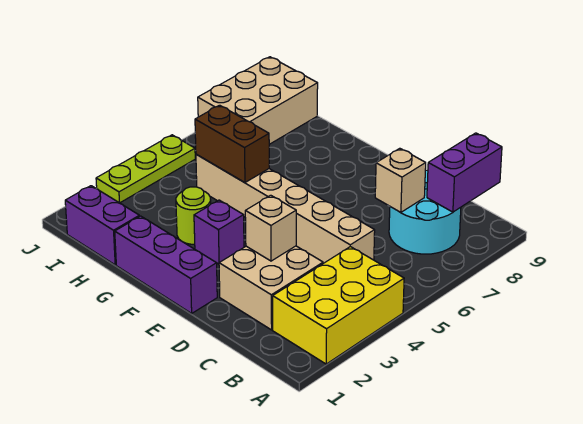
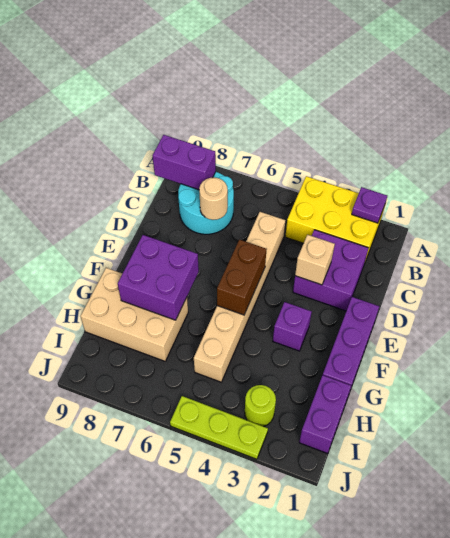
none -> purple 1x1 plate [352,187,387,223]
tan 2x2 brick [219,246,323,330] -> purple 2x2 brick [293,230,369,311]
tan 1x1 brick [375,148,426,212] -> tan 1x1 round brick [199,177,228,220]
none -> purple 2x2 brick [118,235,199,320]
lime 1x1 round brick [176,187,211,244] -> lime 1x1 round brick moved to [245,385,276,426]
brown 1x2 brick [195,105,269,183] -> brown 1x2 brick moved to [217,240,266,315]
tan 2x3 brick [198,57,318,144] -> tan 2x3 brick moved to [80,268,188,361]

